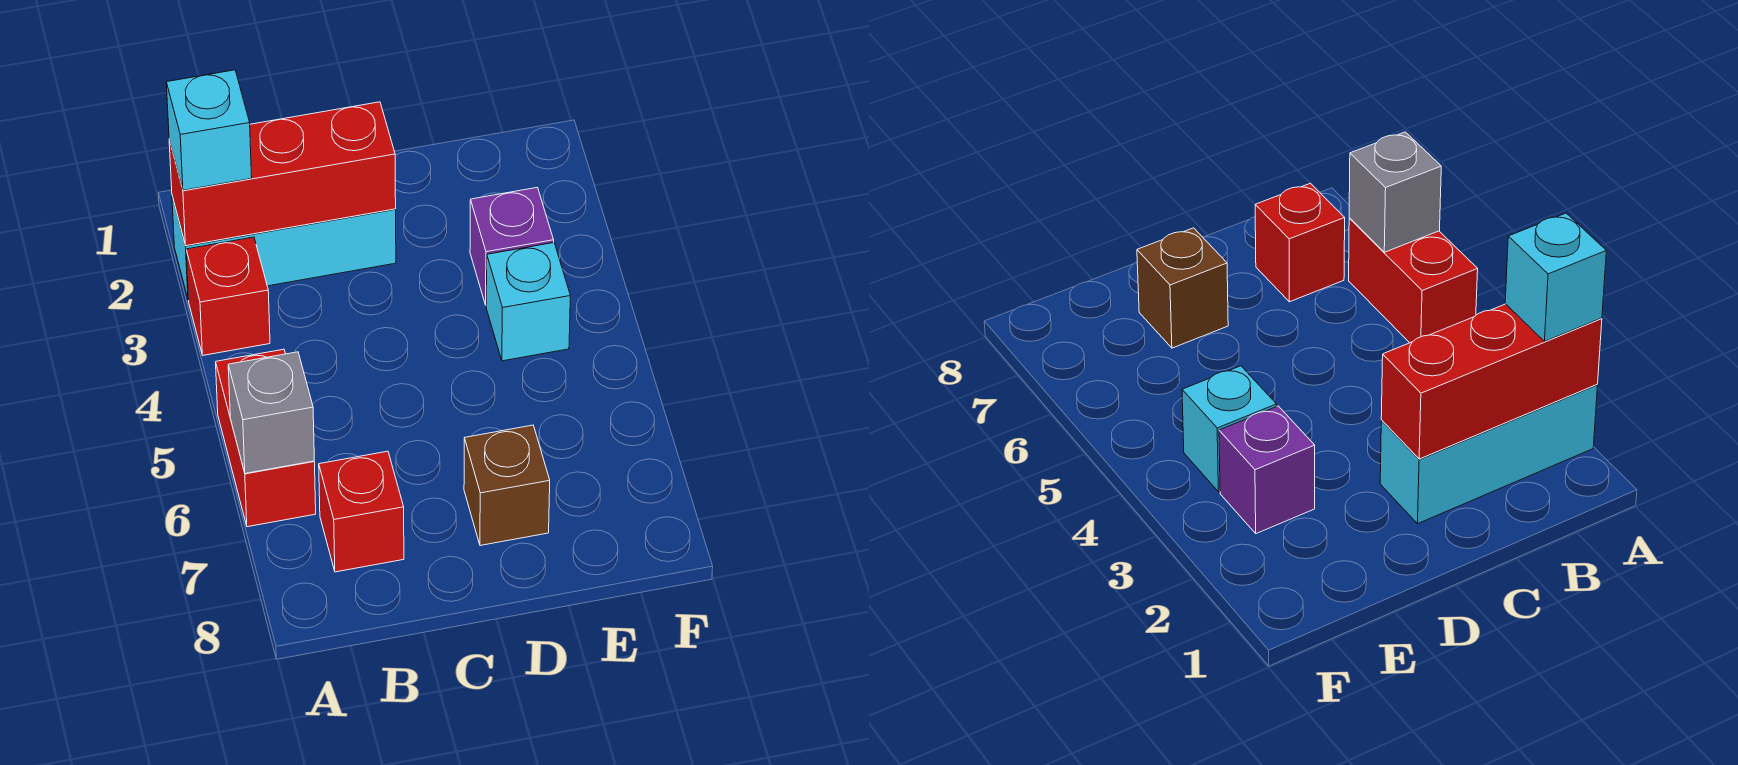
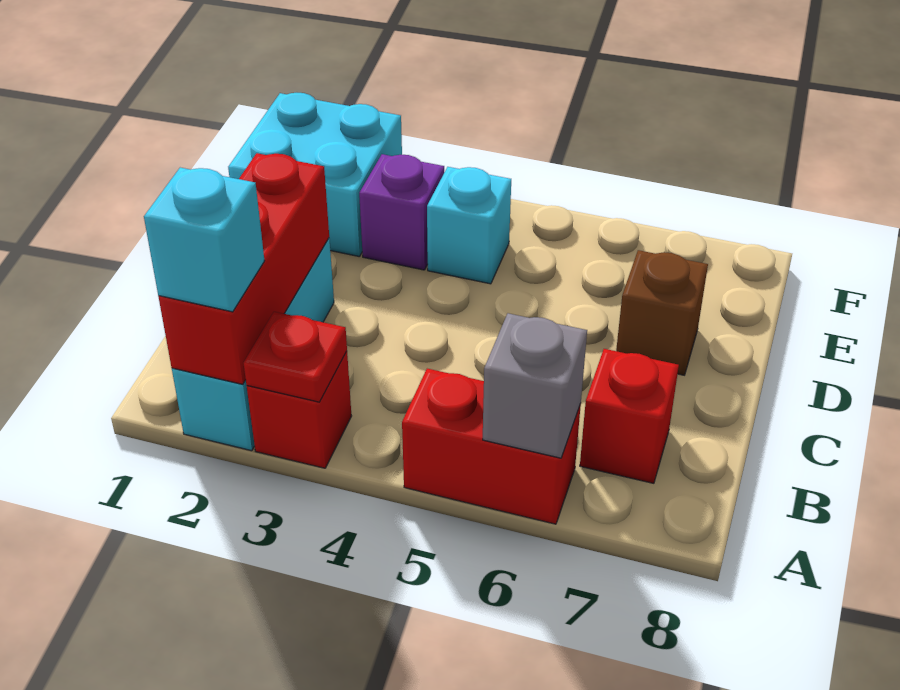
none -> red 1x1 plate [244,312,347,402]
none -> cyan 2x2 brick [228,93,402,257]

